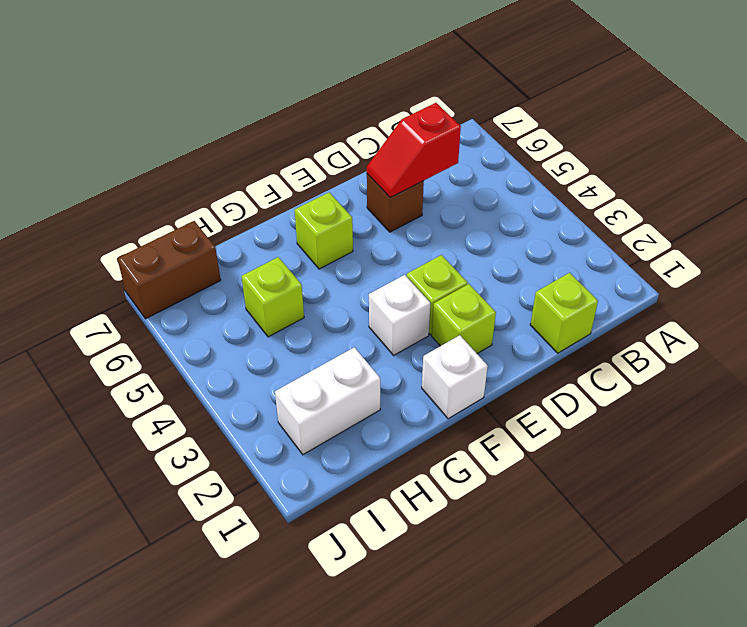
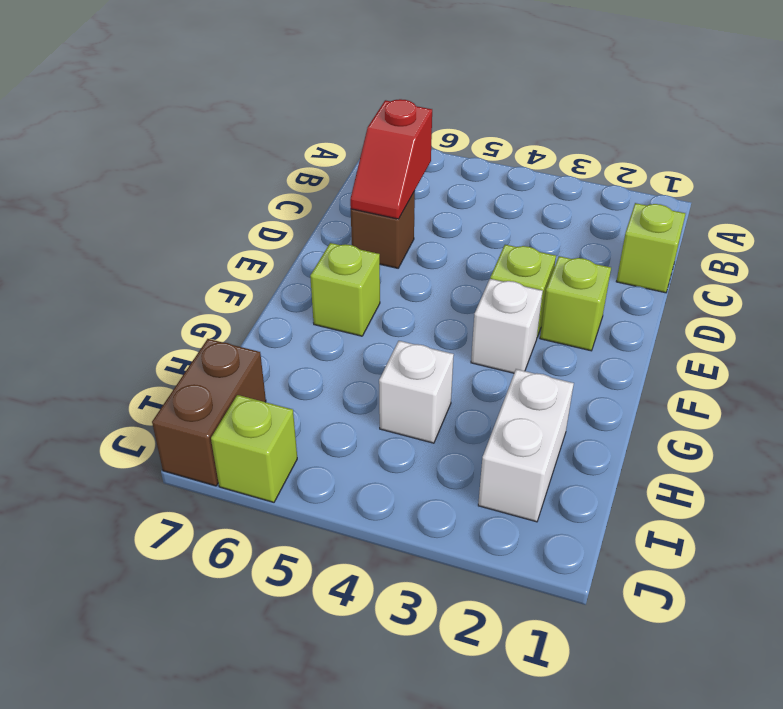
white 1x1 brick [422,335,488,419] -> white 1x1 brick moved to [379,341,454,443]
lime 1x1 brick [242,257,304,337] -> lime 1x1 brick moved to [211,395,297,502]

